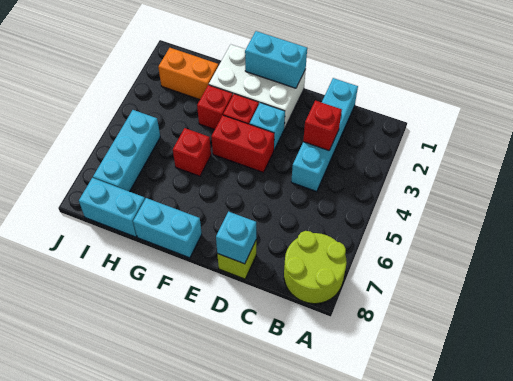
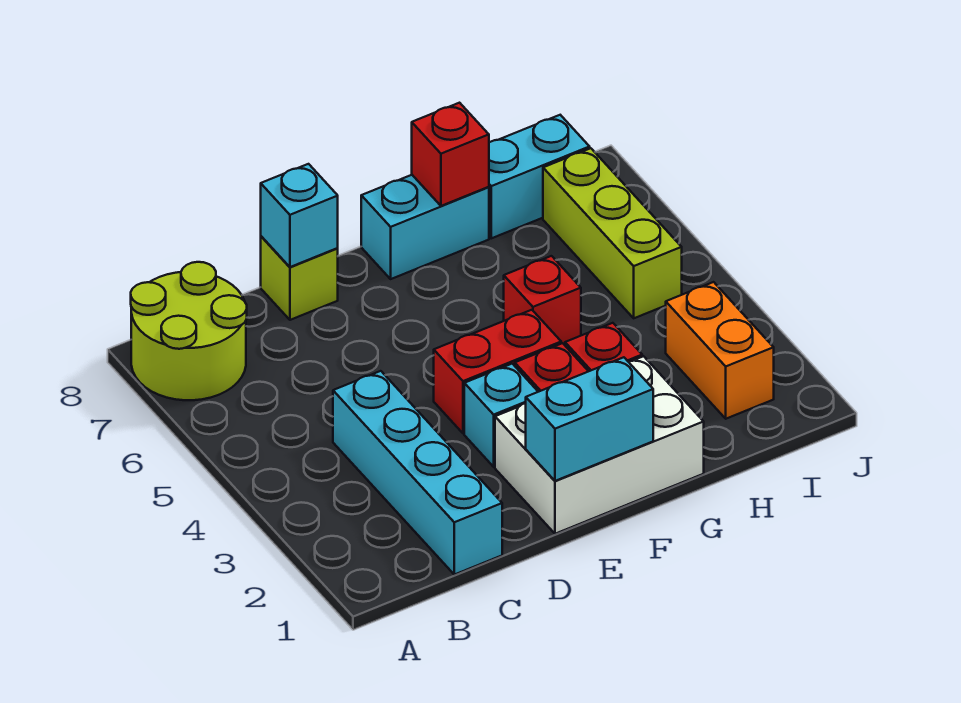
red 1x1 brick [303,100,342,150] -> red 1x1 brick moved to [412,103,489,206]
orange 1x2 brick [158,48,218,100] -> orange 1x2 brick turned to [666,282,774,419]
cyan 1x3 brick [93,110,160,192] -> lime 1x3 brick [543,148,682,318]

